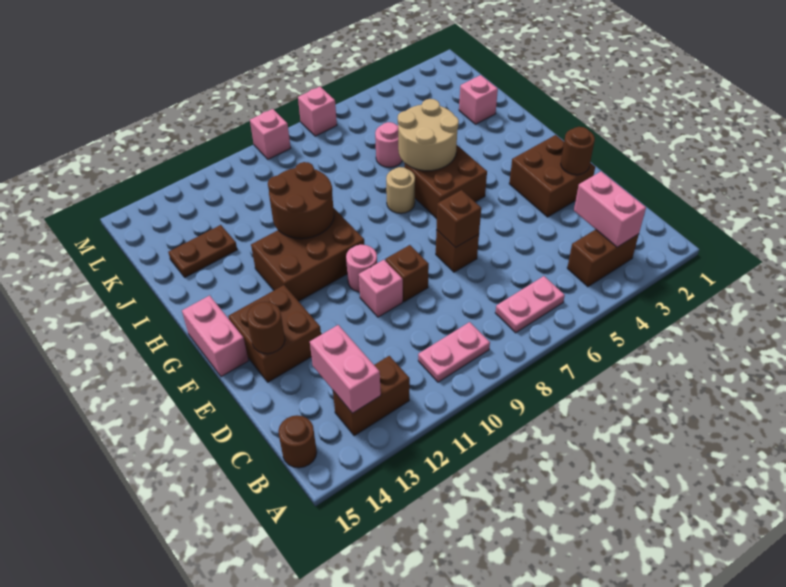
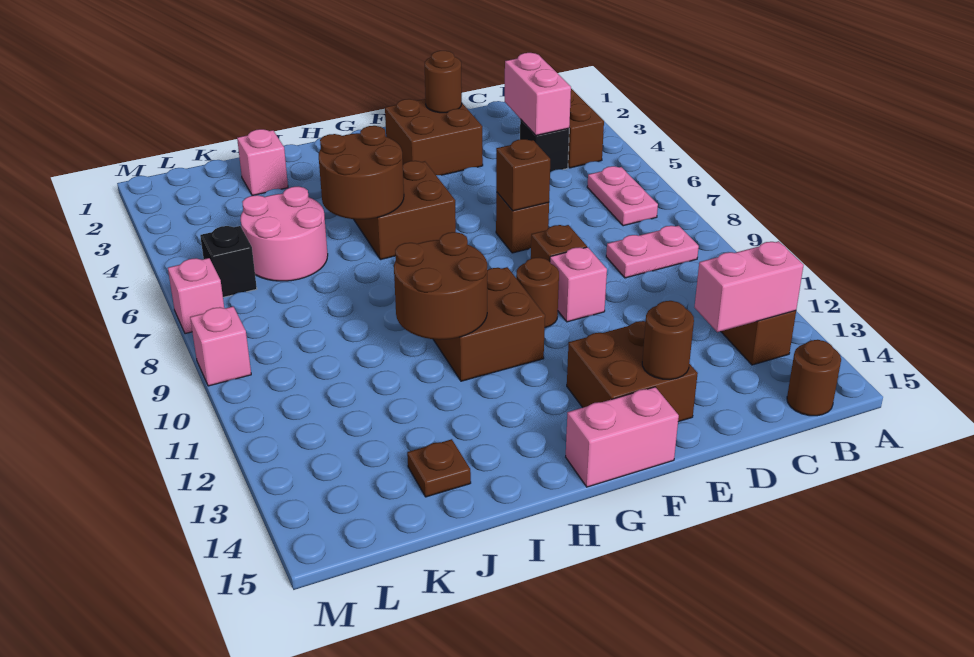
pink 1x2 brick [574,172,646,247] -> pink 1x2 brick turned to [505,53,571,135]
pink 1x2 plate [418,322,490,382] -> pink 1x2 plate turned to [606,226,699,278]
none -> black 1x1 brick [520,119,569,172]
pink 1x1 round brick [346,245,377,292] -> brown 1x1 round brick [516,258,559,328]
brown 2x3 brick [251,208,364,301] -> brown 2x2 brick [433,267,545,381]
tan 2x2 round brick [398,99,459,171] -> brown 2x2 round brick [319,126,404,219]
tan 1x1 round brick [386,167,415,213] -> none
pink 1x1 round brick [375,122,402,167] -> pink 2x2 round brick [241,186,328,281]
brown 1x2 plate [168,225,237,277] -> brown 1x1 plate [407,439,471,497]
none -> black 1x1 brick [200,226,257,297]

